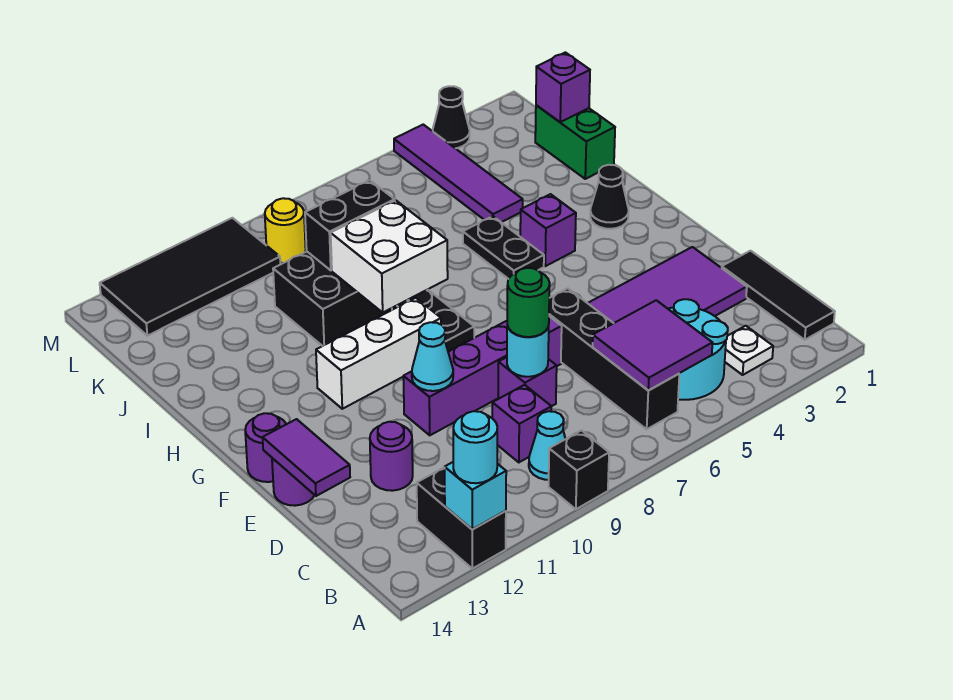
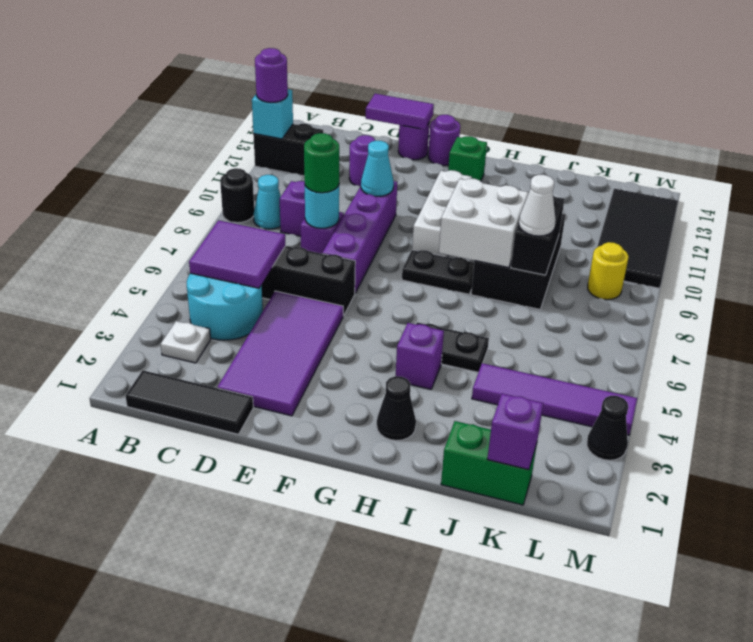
black 1x1 brick [549,430,609,509] -> black 1x1 round brick [220,168,254,223]
cyan 1x1 round brick [453,411,497,483] -> purple 1x1 round brick [255,48,288,103]
none -> green 1x1 brick [448,136,487,181]
none -> white 1x1 cone [519,175,556,236]

